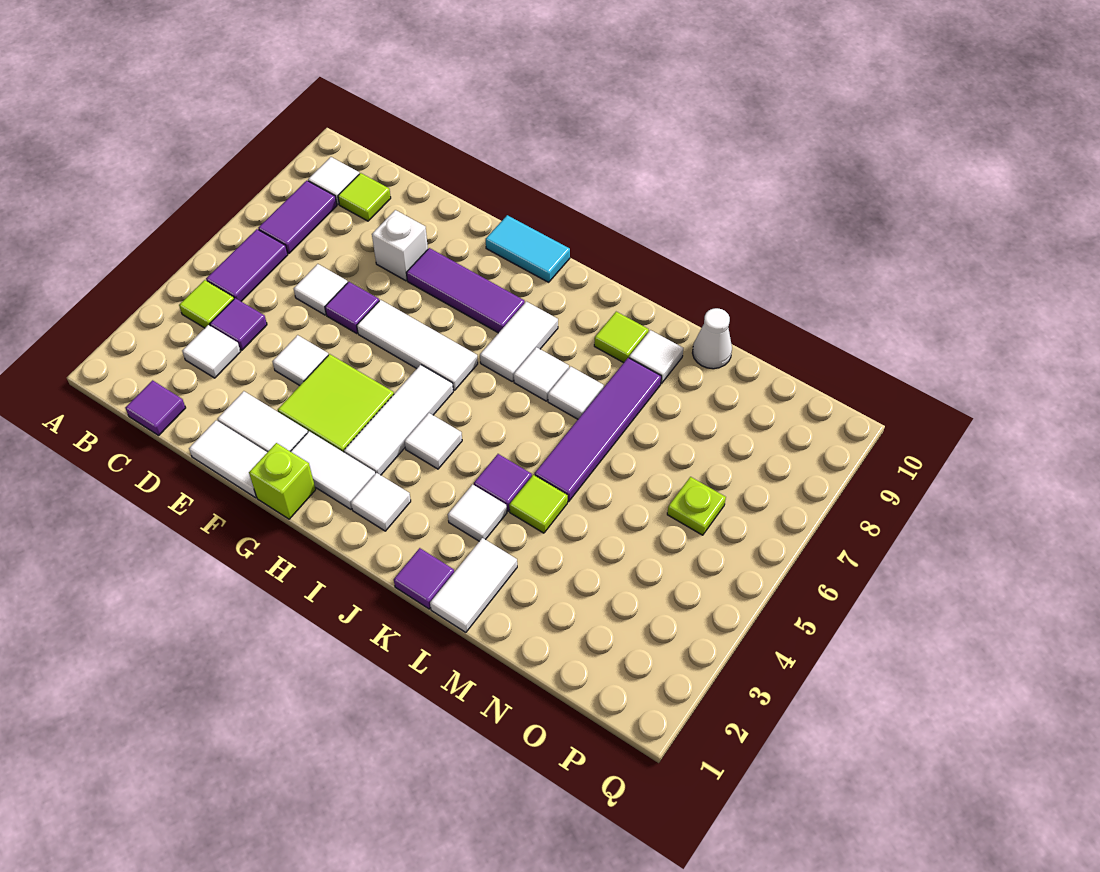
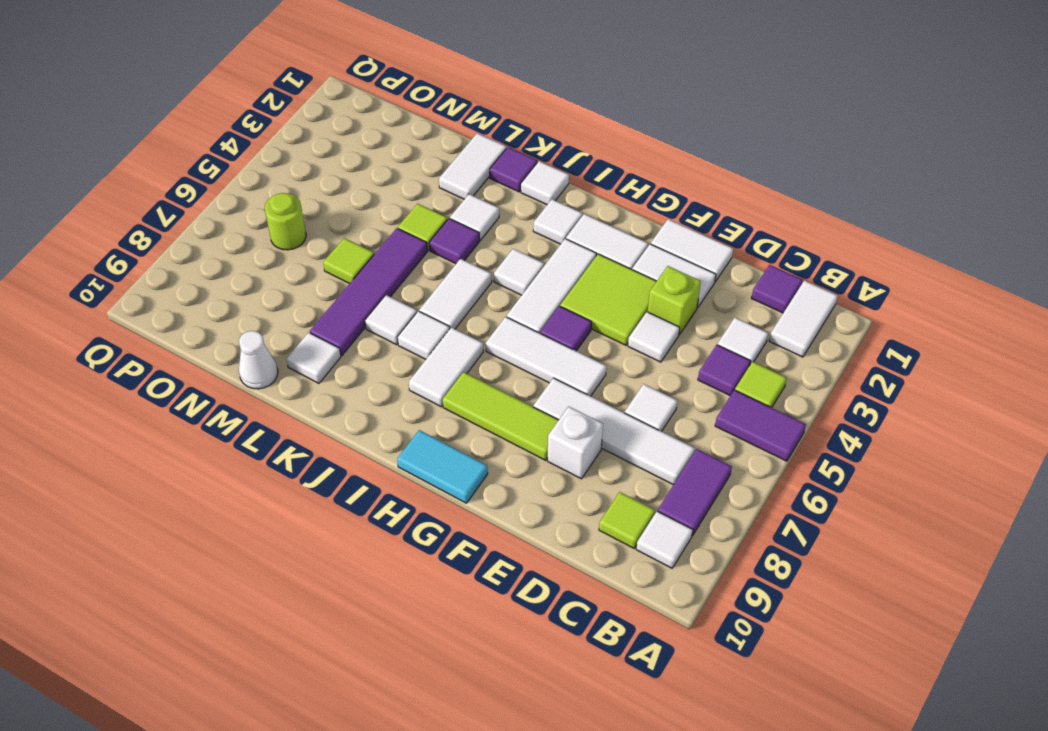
none -> white 1x2 tile [769,281,838,357]
purple 1x2 tile [206,229,288,301] -> purple 1x2 tile turned to [715,390,806,461]
none -> white 1x4 tile [533,378,695,485]
purple 1x1 tile [325,282,379,333] -> purple 1x1 tile moved to [540,306,592,351]
purple 1x3 tile [406,248,525,333] -> lime 1x3 tile [443,372,558,460]
lime 1x1 brick [249,443,316,519] -> lime 1x1 brick moved to [648,266,701,335]
none -> white 1x1 tile [521,161,569,205]
none -> white 1x2 tile [419,259,492,329]
lime 1x1 tile [594,312,649,363] -> lime 1x1 tile moved to [323,238,374,284]
lime 1x1 plate [667,477,726,535] -> lime 1x1 round brick [265,193,306,250]

